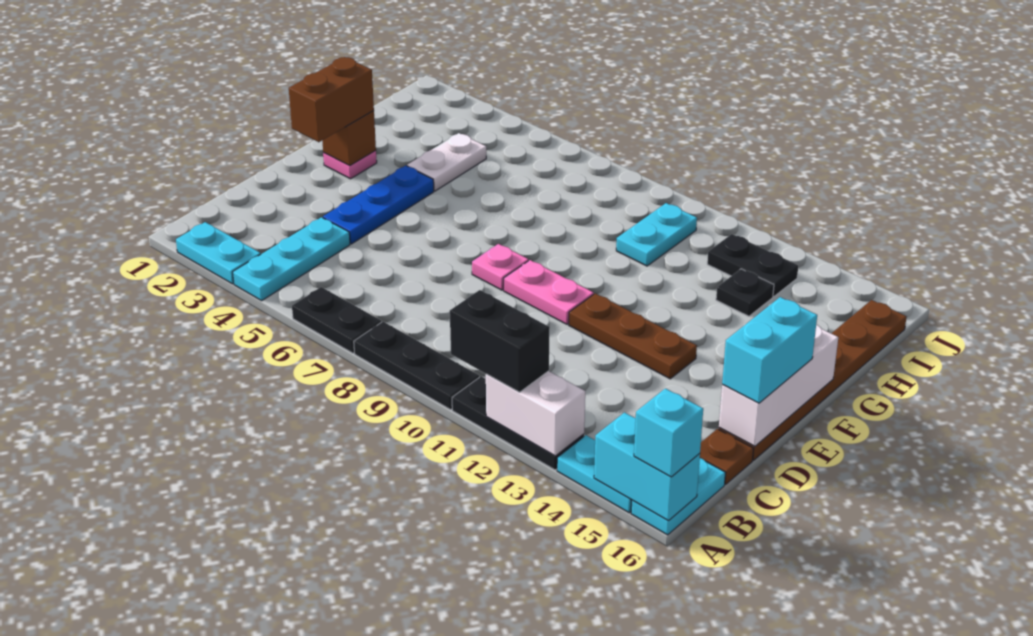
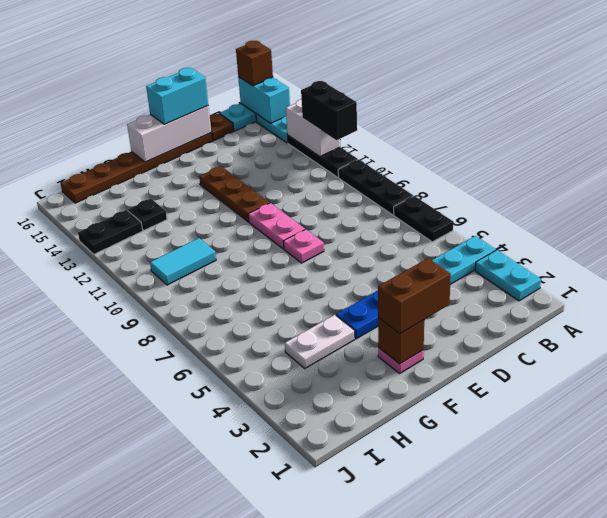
cyan 1x1 brick [634,388,703,477] -> brown 1x1 brick [236,41,273,86]
cyan 1x2 plate [616,203,697,266] -> cyan 1x2 tile [150,238,216,285]
black 1x2 plate [707,234,798,297] -> black 1x2 plate turned to [78,210,143,254]

